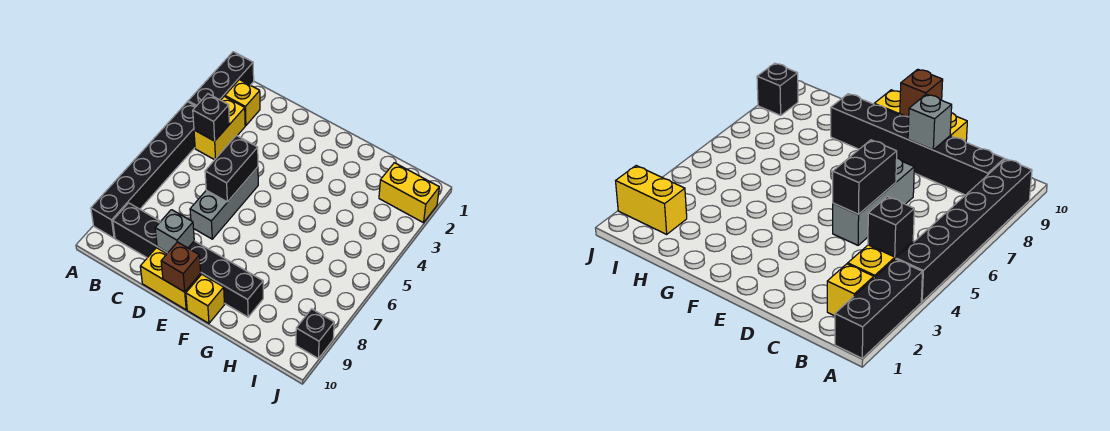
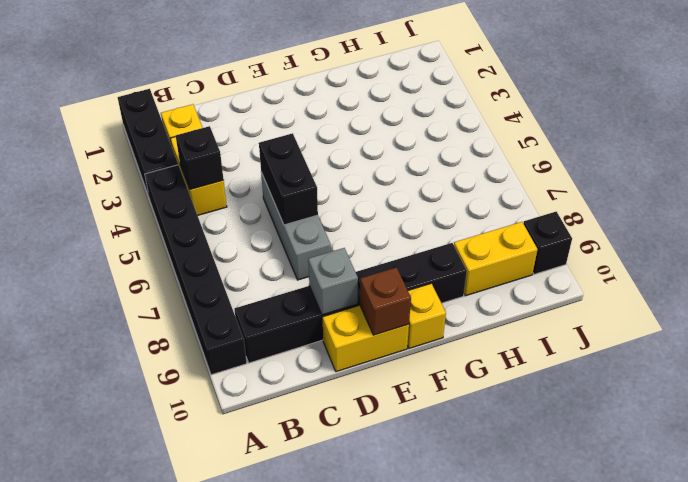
yellow 1x2 brick [379,163,439,223] -> yellow 1x2 brick moved to [454,222,538,296]

